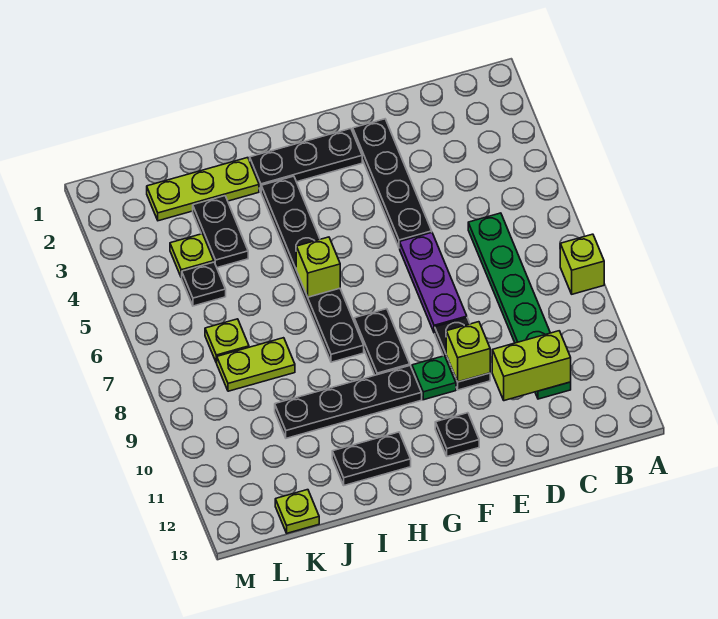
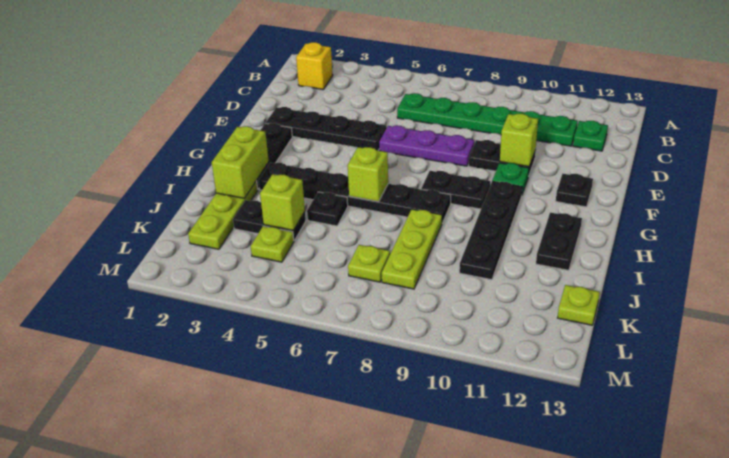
lime 1x1 brick [560,234,604,294] -> lime 1x1 brick moved to [260,174,305,231]
none -> yellow 1x1 brick [296,42,333,90]
lime 1x2 brick [492,331,571,401] -> lime 1x2 brick moved to [212,126,269,198]
none -> green 1x1 plate [573,121,608,151]
lime 1x2 plate [217,338,295,391] -> lime 1x3 plate [382,209,442,289]
black 1x1 plate [182,262,226,306] -> black 1x1 plate moved to [307,192,348,226]

